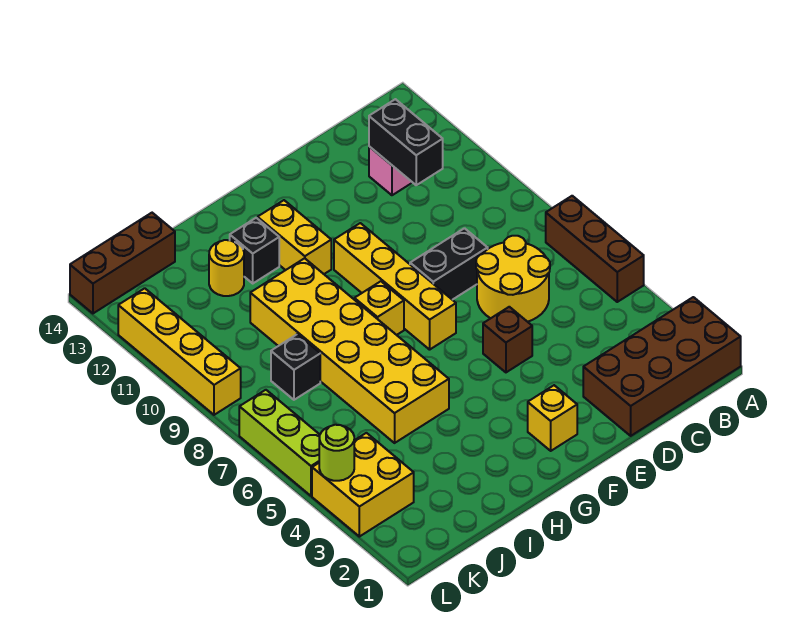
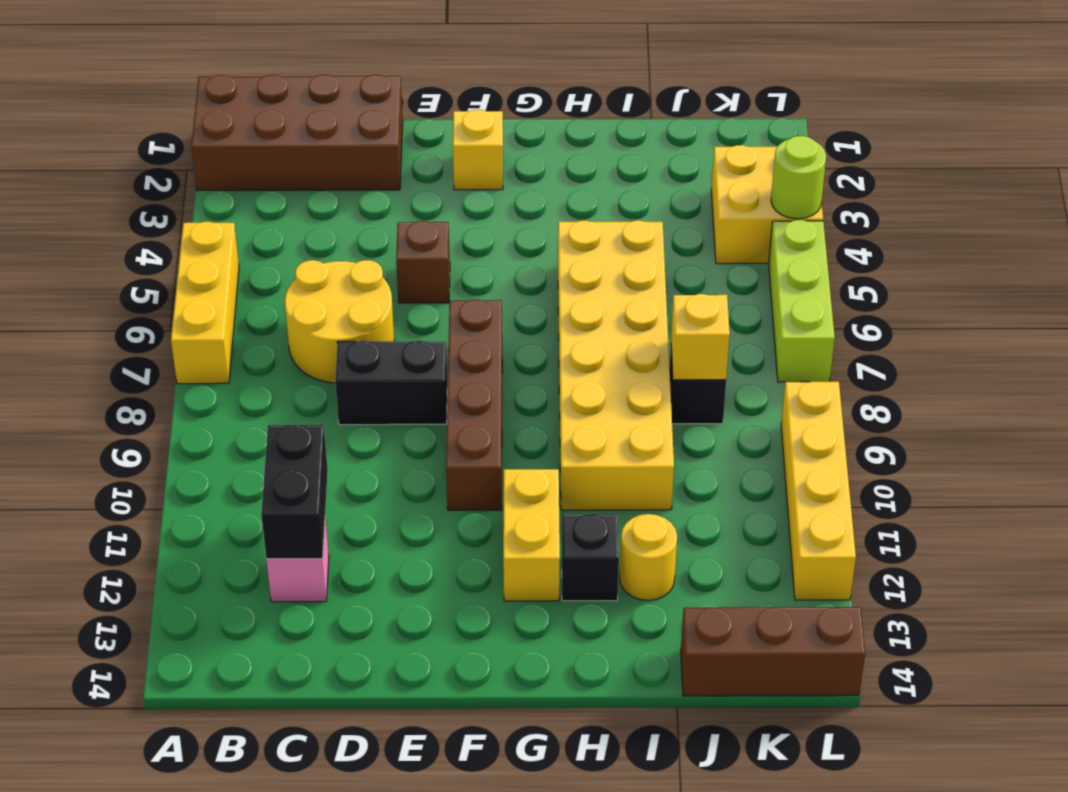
brown 1x3 brick [546,196,644,302] -> yellow 1x3 brick [171,222,239,384]
yellow 1x4 brick [334,223,456,350] -> brown 1x4 brick [446,300,502,510]
yellow 1x1 brick [354,281,404,335] -> yellow 1x1 brick moved to [671,294,730,380]

